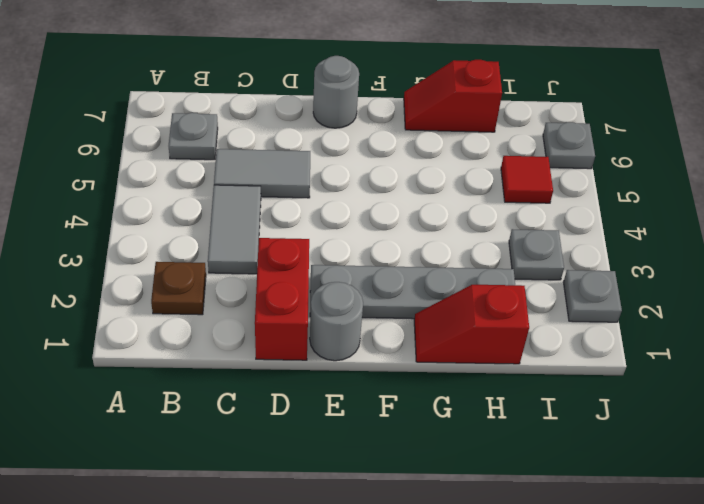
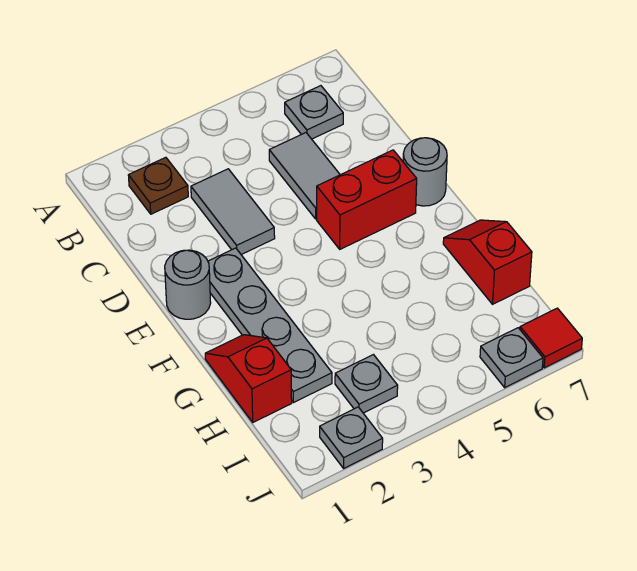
grey 1x2 tile [208,185,261,274] -> grey 1x2 tile turned to [191,169,275,255]
red 1x2 brick [255,238,309,360] -> red 1x2 brick moved to [317,150,417,249]
red 1x1 tile [501,156,553,203] -> red 1x1 tile moved to [520,308,582,368]

